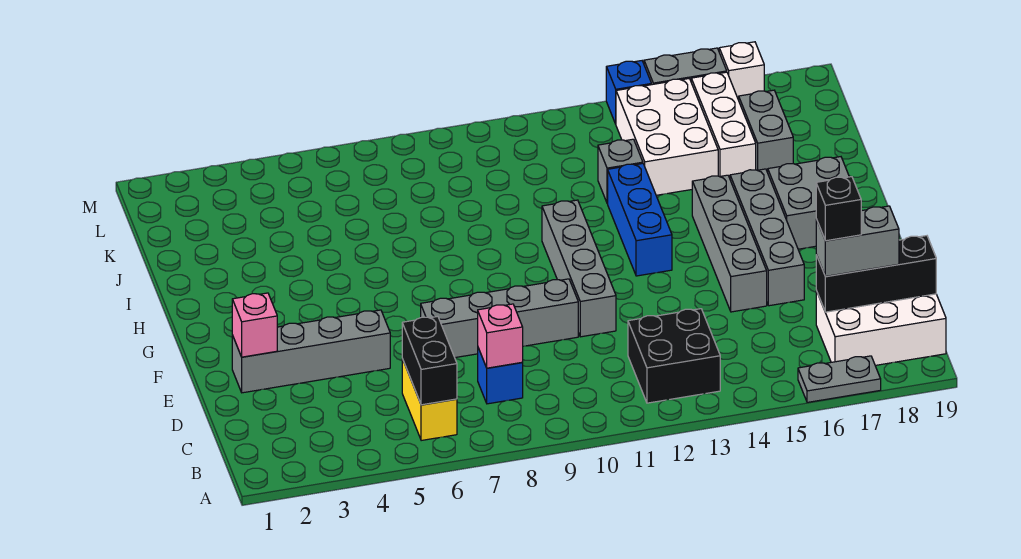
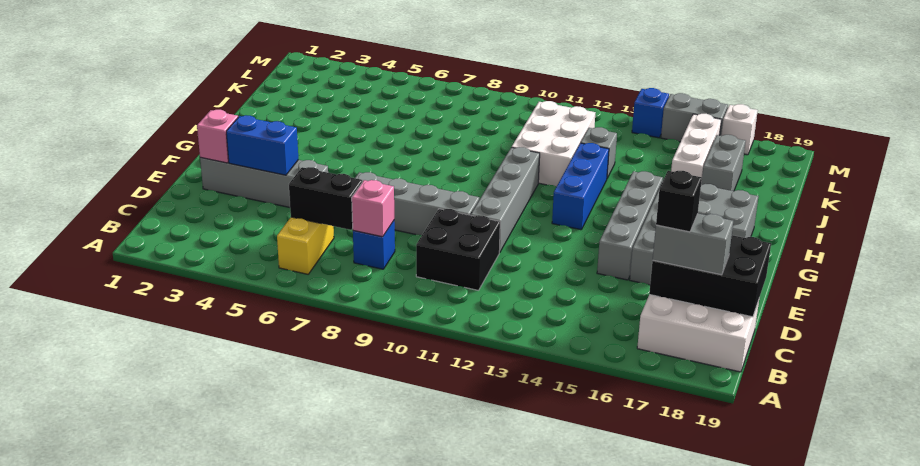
grey 1x2 plate [798,356,881,402] -> none
black 1x2 brick [402,316,457,405] -> black 1x2 brick turned to [289,167,362,230]
black 2x2 brick [628,309,720,403] -> black 2x2 brick moved to [416,209,500,290]
black 1x3 brick [816,236,936,312] -> black 2x3 brick [649,235,771,317]
none -> blue 1x2 brick [226,115,299,175]
white 2x3 brick [616,79,718,195] -> white 2x3 brick moved to [512,101,595,186]

